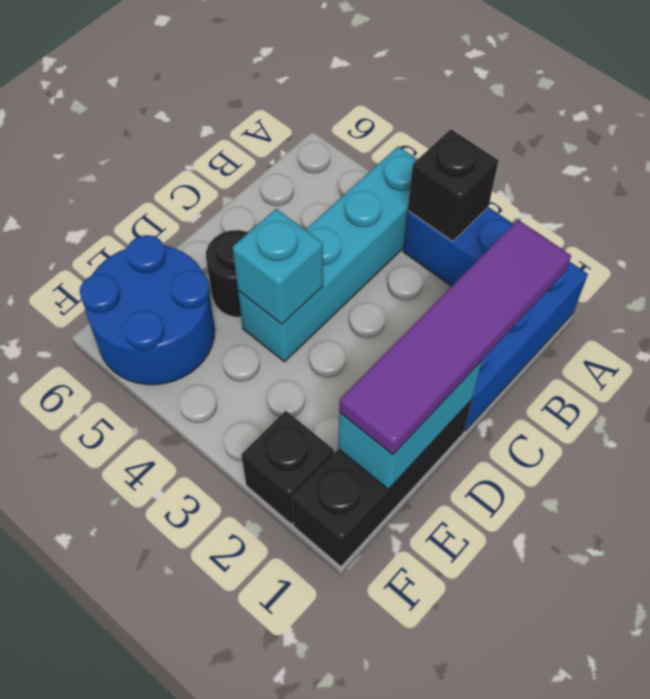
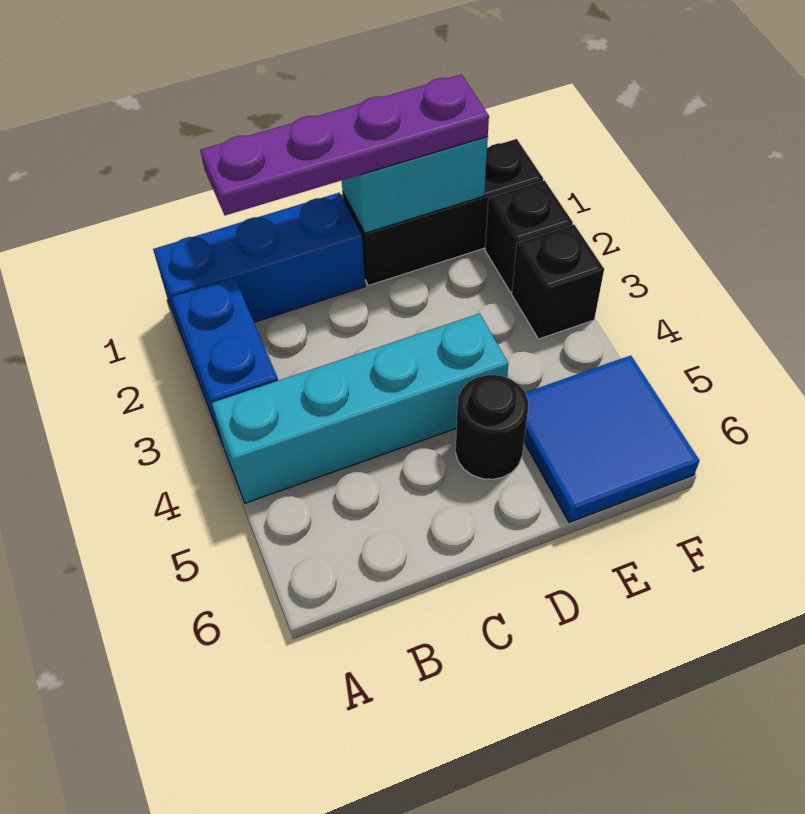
black 1x1 brick [408,129,498,241] -> black 1x1 brick moved to [512,225,604,339]
purple 1x4 tile [339,220,571,455] -> purple 1x4 plate [200,75,489,215]
cyan 1x1 brick [232,209,323,324] -> none
blue 2x2 round brick [80,235,215,385] -> blue 2x2 tile [524,355,699,522]

